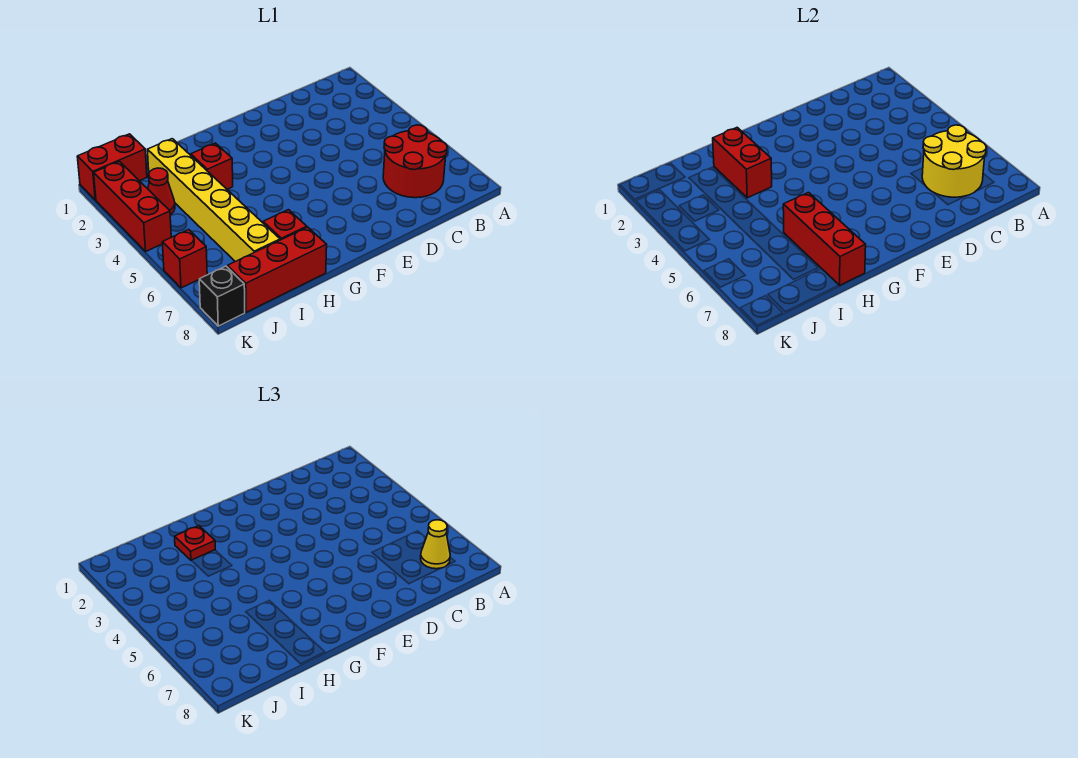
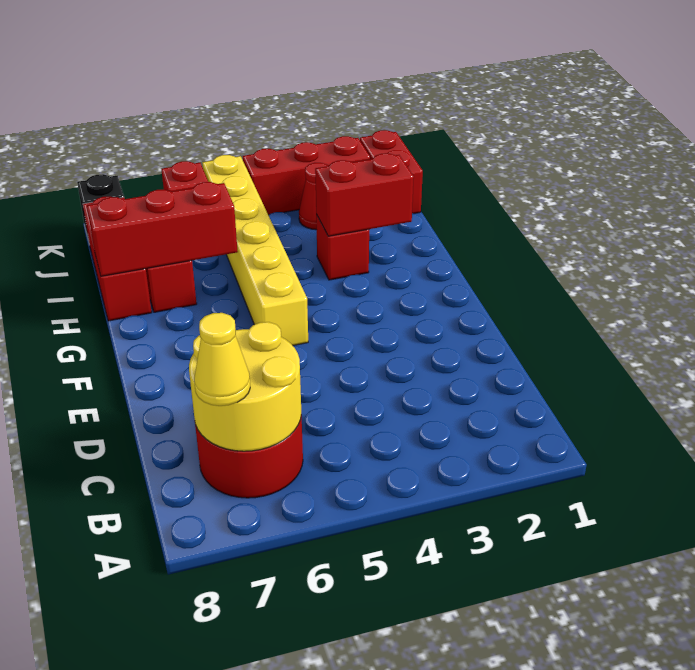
red 1x1 plate [175,526,215,560] -> none
yellow 1x6 brick [147,139,280,262] -> yellow 1x6 brick turned to [202,155,308,346]

